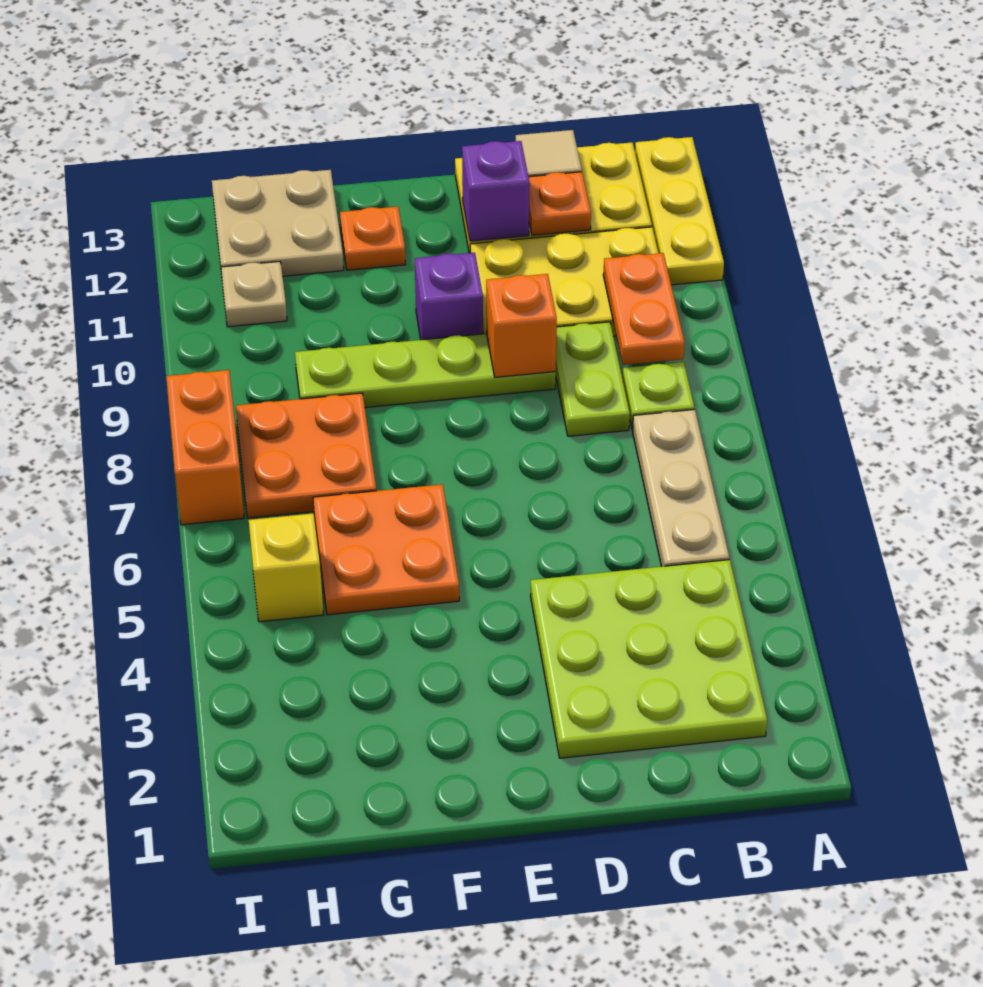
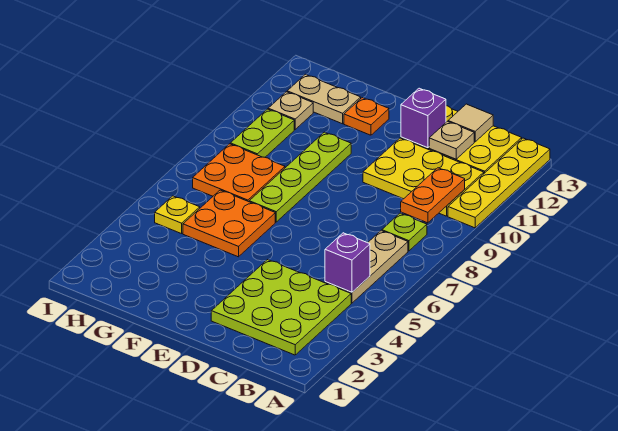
yellow 1x3 plate [635,137,724,285] -> yellow 1x4 plate [448,138,550,228]
lime 1x2 plate [556,322,630,436] -> lime 1x2 plate moved to [230,109,294,157]
orange 1x1 plate [529,172,591,235] -> tan 1x1 plate [429,121,474,159]
lime 1x4 plate [295,334,556,408] -> lime 1x4 plate turned to [249,132,351,222]
orange 1x1 brick [486,274,557,377] -> none
purple 1x1 brick [415,253,483,340] -> purple 1x1 brick moved to [325,233,370,292]
tan 2x2 plate [212,170,344,276] -> tan 1x2 plate [287,74,361,124]
yellow 1x1 brick [249,513,323,622] -> yellow 1x1 plate [155,196,200,234]
orange 1x2 brick [166,370,244,525] -> none

